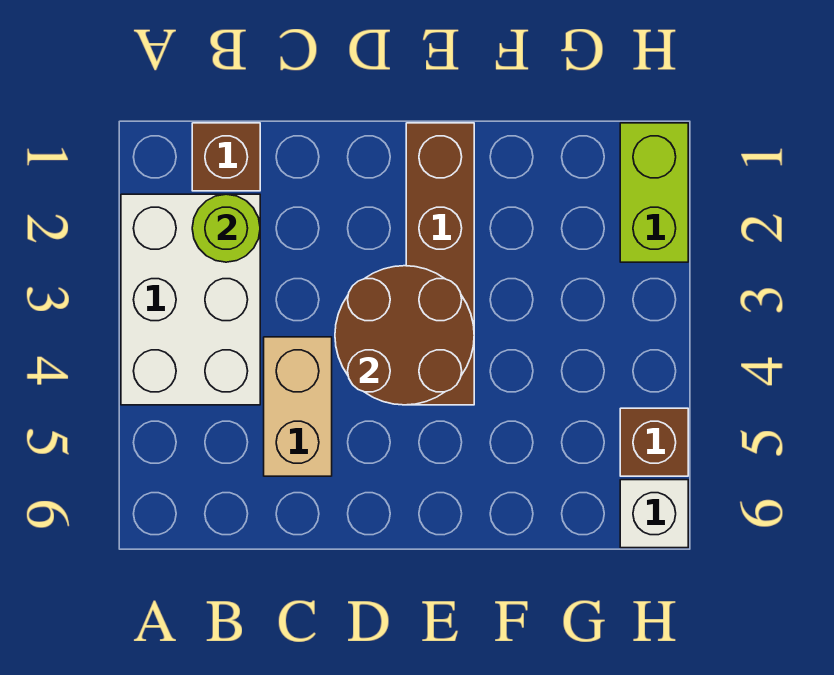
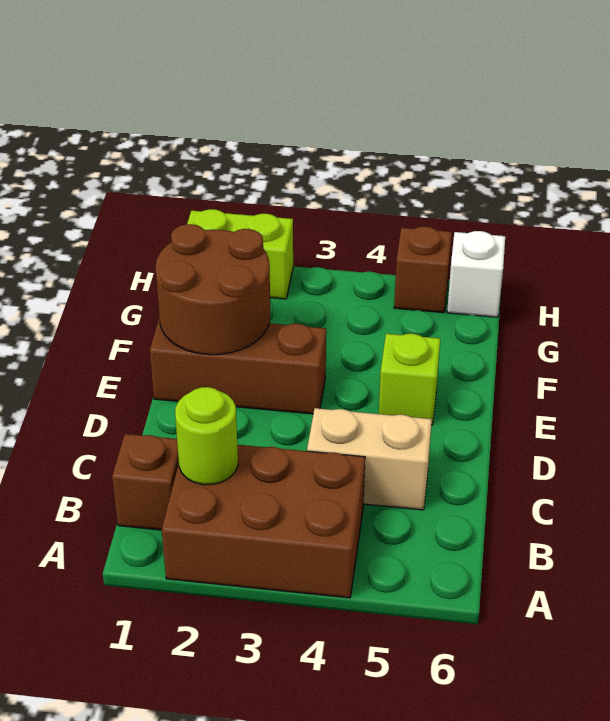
white 2x3 brick [121,194,260,405] -> brown 2x3 brick [162,445,365,598]
brown 2x2 round brick [335,266,474,405] -> brown 2x2 round brick moved to [155,224,270,355]
brown 1x4 brick [406,123,474,405] -> brown 1x3 brick [150,318,326,414]
none -> lime 1x1 brick [379,334,440,425]

